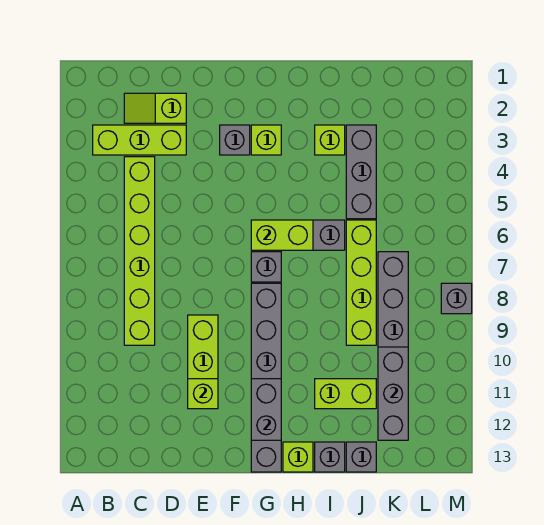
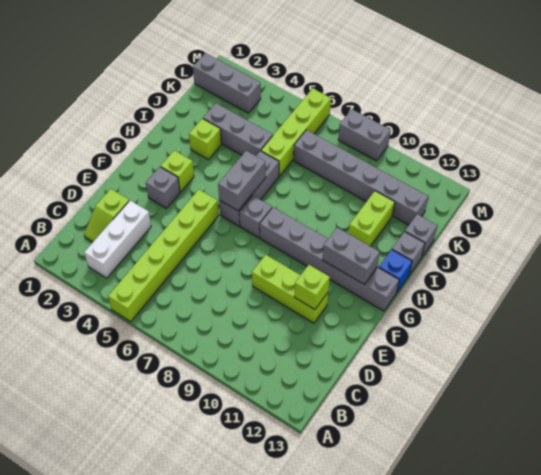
lime 1x3 brick [93,125,186,155] -> white 1x3 brick [84,201,151,278]
lime 1x6 brick [124,157,155,345] -> lime 1x6 brick turned to [108,190,219,322]
lime 1x2 brick [251,220,313,250] -> grey 1x2 brick [218,151,266,211]
lime 1x1 brick [283,442,313,472] -> blue 1x1 brick [379,249,412,292]
lime 1x4 brick [346,220,376,345] -> lime 1x4 brick turned to [261,88,331,176]
grey 1x3 brick [378,347,408,440] -> grey 1x3 brick moved to [193,53,261,113]
grey 1x1 brick [441,283,472,314] -> grey 1x2 brick [338,109,391,161]

